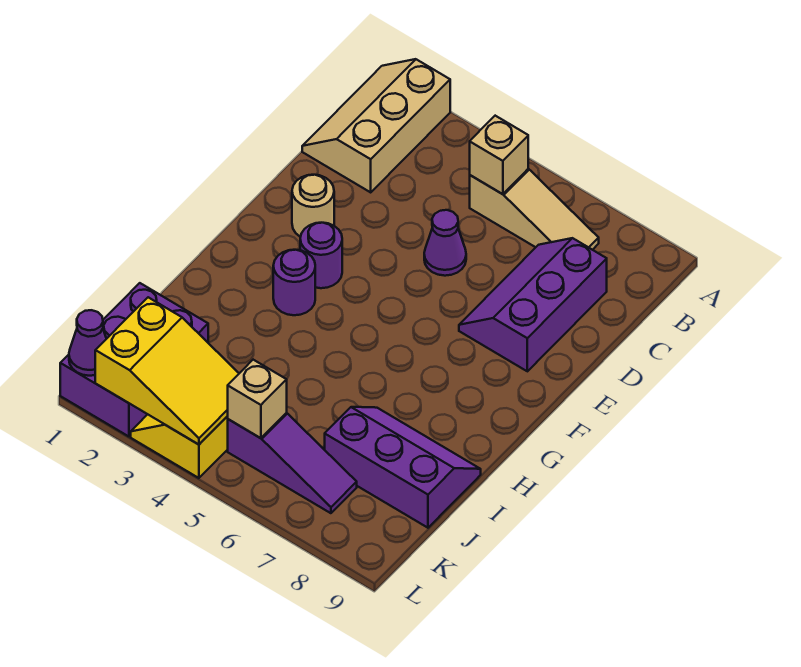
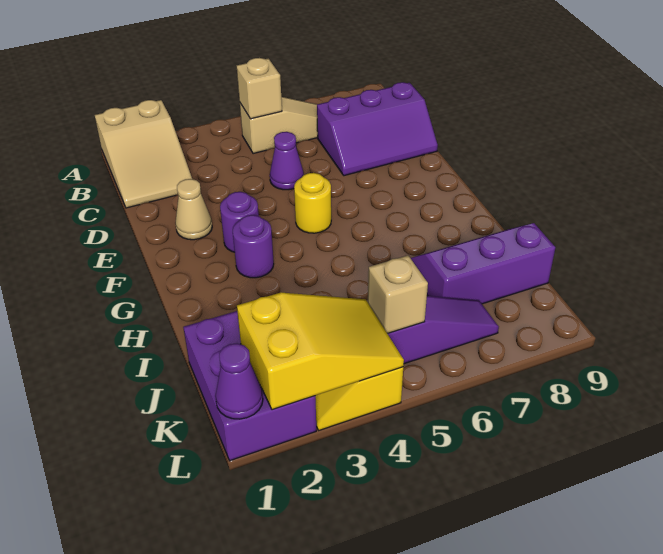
tan 2x3 slope [302,59,450,192] -> tan 2x3 slope turned to [95,100,192,208]
purple 2x3 slope [459,238,607,371] -> purple 2x3 slope turned to [317,82,438,176]
tan 1x1 round brick [292,175,334,237] -> tan 1x1 cone [175,179,212,240]
none -> yellow 1x1 round brick [294,173,331,233]

